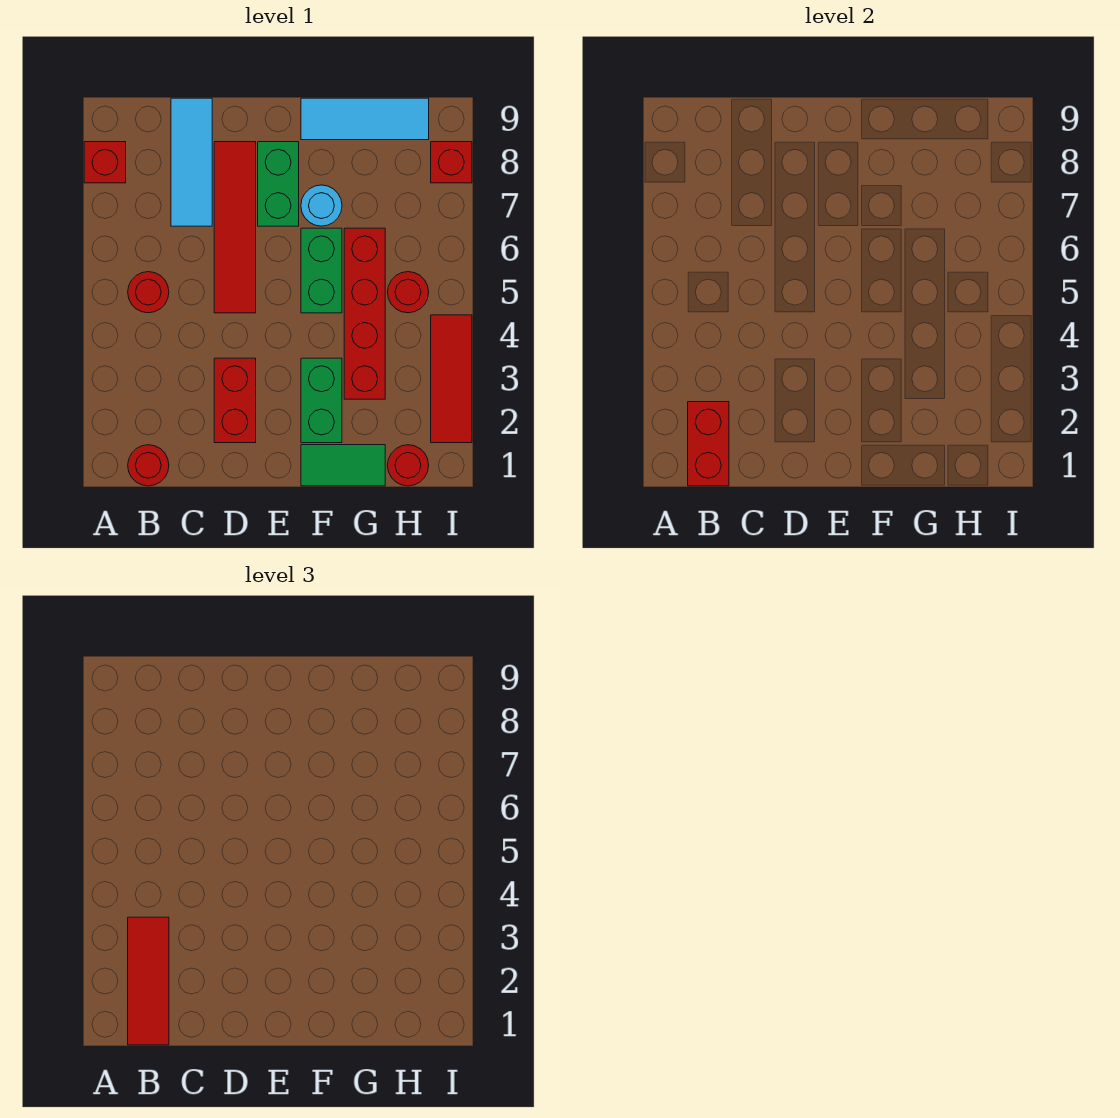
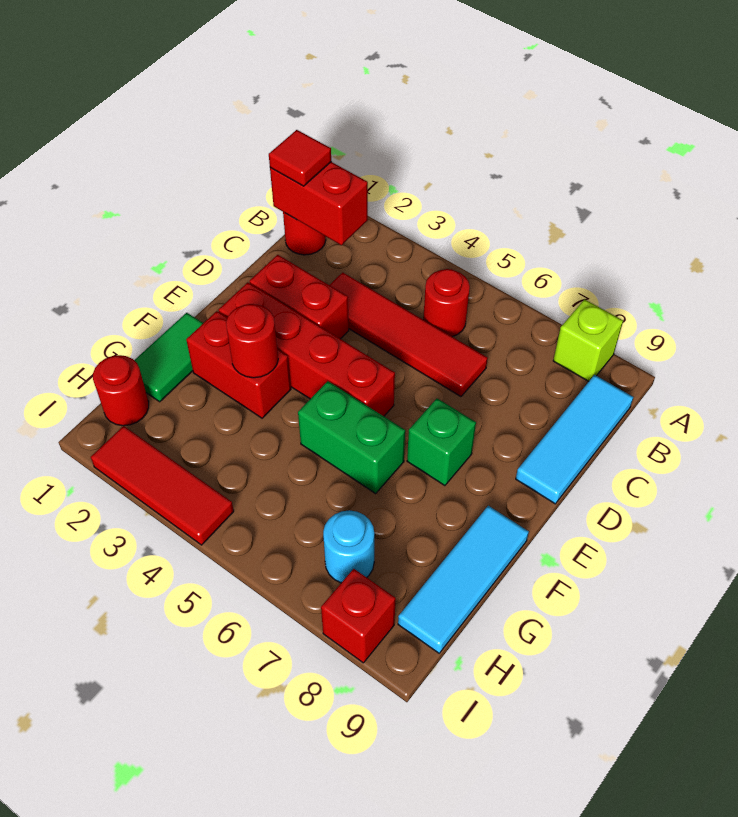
red 1x1 brick [84,142,126,183] -> lime 1x1 brick [553,299,623,381]
red 1x3 tile [128,917,169,1045] -> red 1x1 tile [269,130,331,186]
cyan 1x3 tile [171,98,212,226] -> cyan 1x3 tile turned to [516,375,633,504]
red 1x4 tile [214,142,256,313] -> red 1x4 tile moved to [330,272,488,397]
green 1x2 brick [258,142,299,226] -> green 1x1 brick [407,399,476,486]
green 1x2 brick [301,358,342,443] -> red 1x2 brick [186,311,291,418]
cyan 1x1 round brick [301,185,342,226] -> cyan 1x1 round brick moved to [323,510,374,583]
red 1x4 brick [344,228,385,399] -> red 1x4 brick moved to [218,282,395,416]
red 1x1 round brick [387,272,429,313] -> red 1x1 round brick moved to [226,304,278,378]

